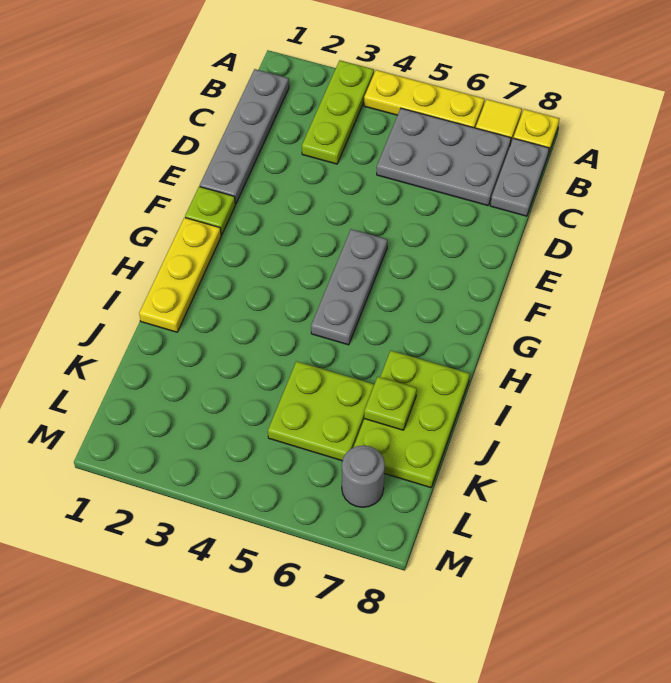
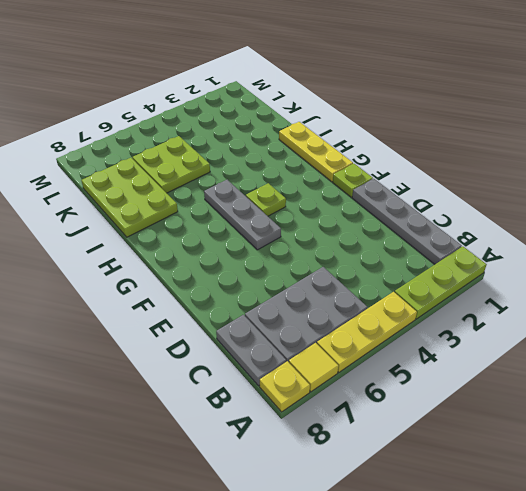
lime 1x3 plate [302,60,374,164] -> lime 1x3 plate turned to [395,246,487,319]
lime 1x1 plate [364,377,417,430] -> lime 1x1 plate moved to [246,183,286,216]
grey 1x1 round brick [342,445,385,507] -> none

